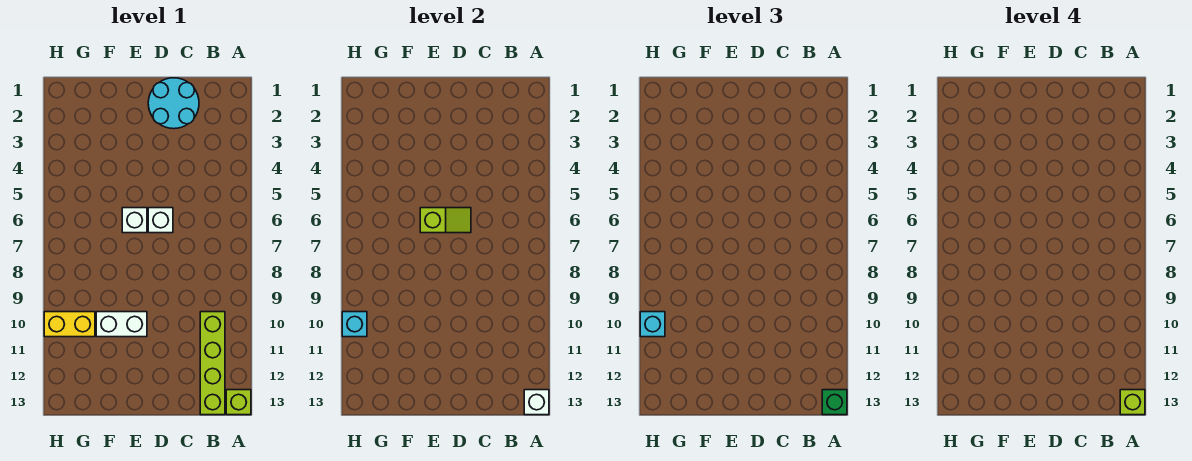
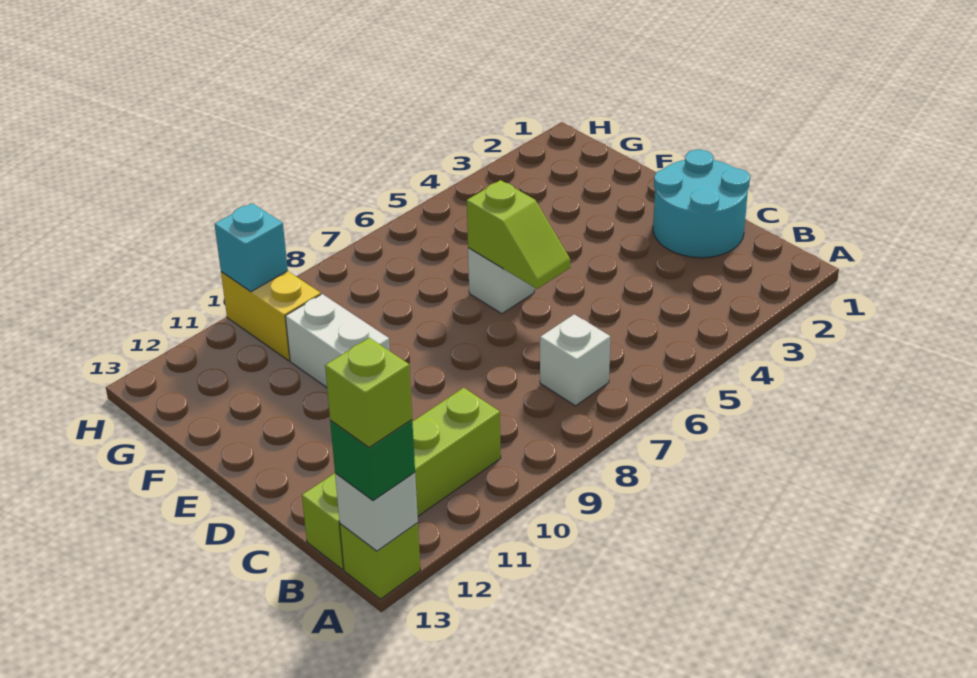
white 1x1 brick [148,208,173,233] -> white 1x1 brick moved to [540,314,610,406]
cyan 1x1 brick [640,312,665,337] -> none

